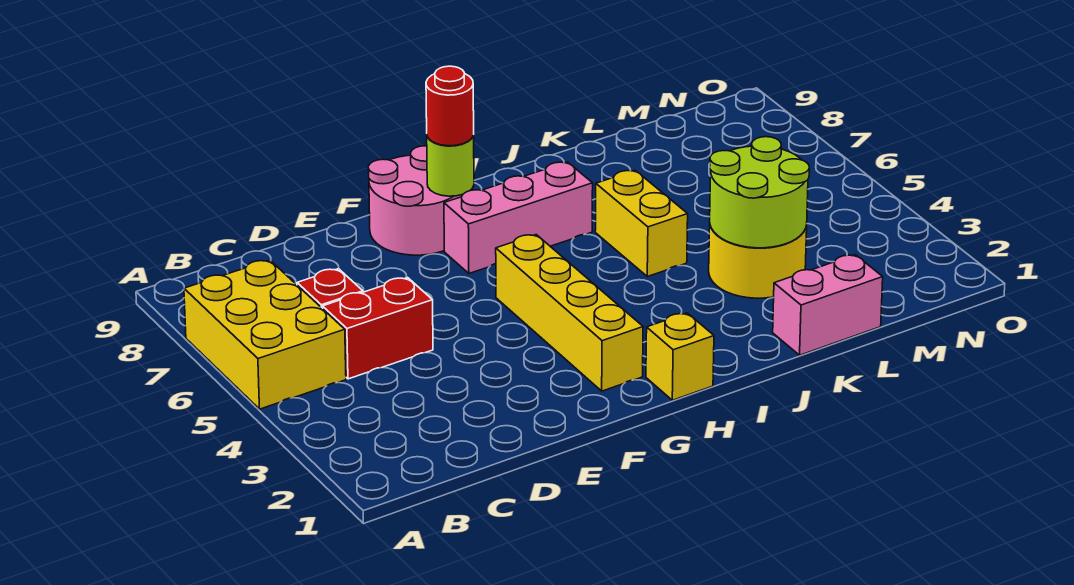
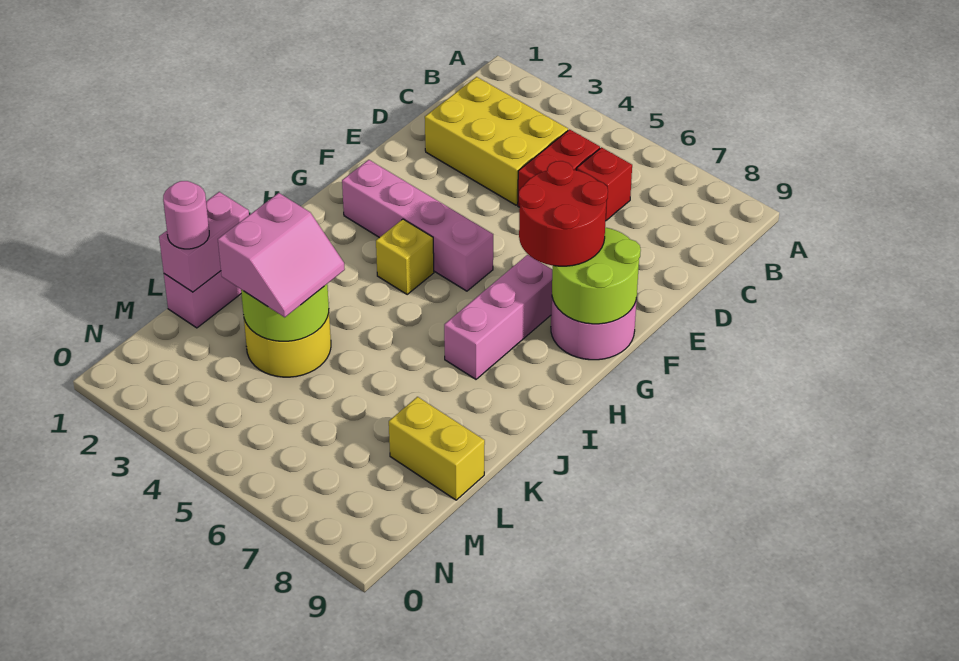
yellow 2x3 brick [184,260,346,409] -> yellow 2x3 brick moved to [425,77,568,205]
yellow 1x4 brick [496,235,643,391] -> pink 1x4 brick [342,160,493,291]
lime 1x1 round brick [427,136,474,196] -> lime 2x2 round brick [552,227,641,324]
red 1x1 round brick [426,66,474,146] -> red 2x2 round brick [519,161,608,266]
yellow 1x1 brick [646,313,714,400] -> yellow 1x1 brick moved to [376,219,434,294]
yellow 1x2 brick [595,170,688,277] -> yellow 1x2 brick moved to [389,397,485,500]
none -> pink 1x2 brick [159,192,249,292]
none -> pink 2x2 slope [218,193,345,317]
none -> pink 1x1 round brick [163,181,209,249]

